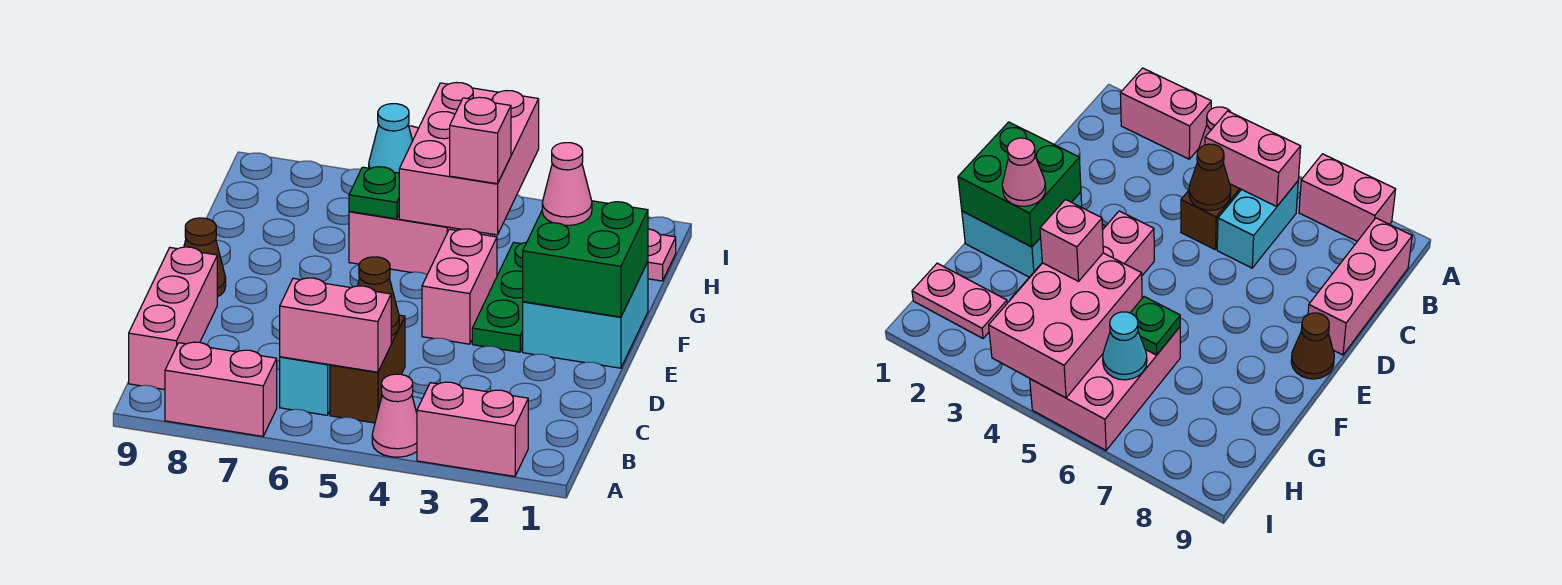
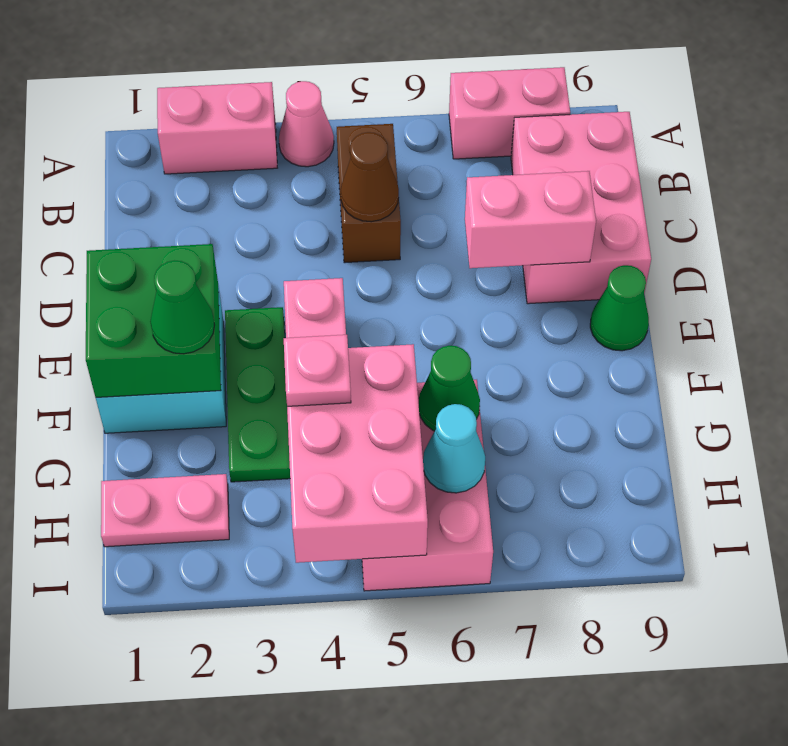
pink 1x2 brick [280,278,391,372] -> pink 1x2 brick moved to [465,171,596,268]
cyan 1x2 brick [280,357,330,415] -> none
pink 1x3 brick [129,247,217,390] -> pink 2x3 brick [511,112,651,304]
brown 1x1 cone [184,218,226,297] -> green 1x1 cone [590,265,649,351]
pink 1x1 cone [542,143,592,226] -> green 1x1 cone [150,261,215,354]
pink 1x1 brick [450,97,511,184] -> pink 1x1 plate [284,335,351,406]
green 1x1 plate [349,167,399,219] -> green 1x1 cone [419,346,480,431]

